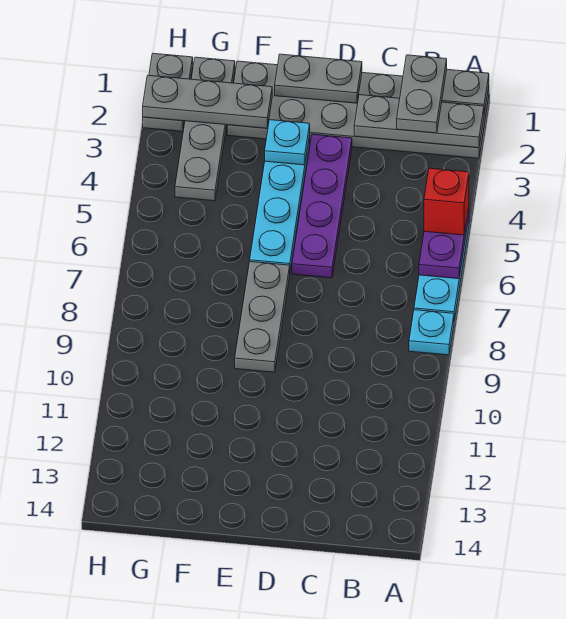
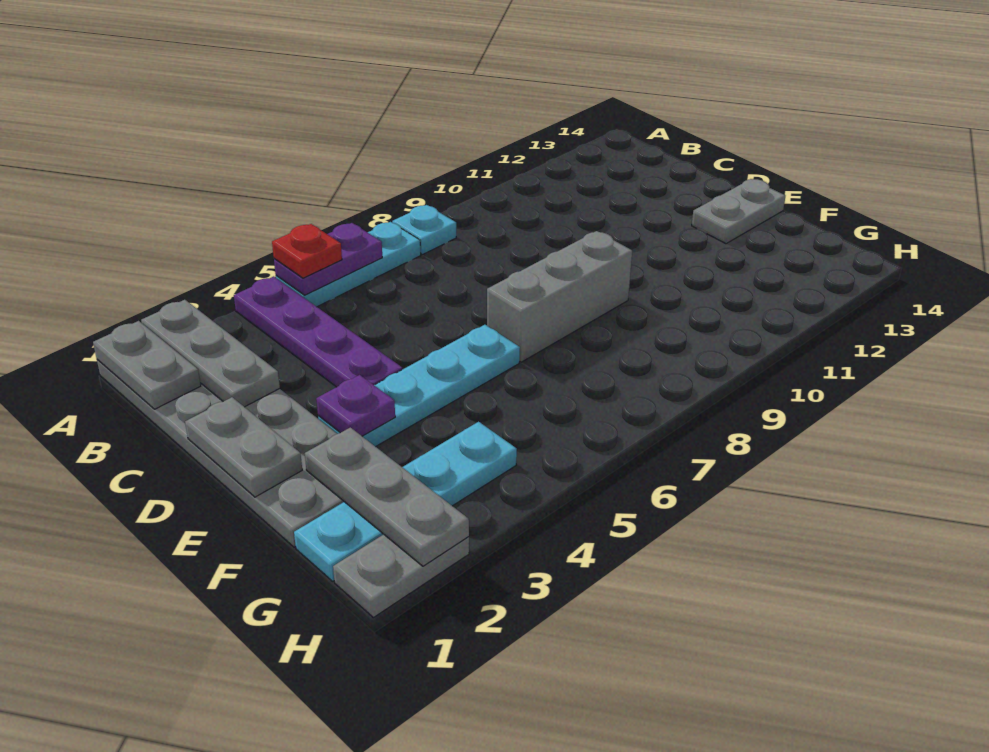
red 1x1 brick [424,168,469,235] -> red 1x1 plate [272,224,342,278]
grey 1x2 plate [397,55,447,133] -> grey 1x2 plate moved to [692,179,785,244]
purple 1x4 plate [292,134,352,278] -> purple 1x4 plate turned to [234,276,402,387]
cyan 1x1 plate [265,120,310,165] -> purple 1x1 plate [316,375,395,436]
grey 1x3 plate [235,262,290,372] -> grey 1x3 brick [487,231,632,362]
grey 1x4 plate [175,57,235,201] -> cyan 1x4 plate [294,422,517,581]

